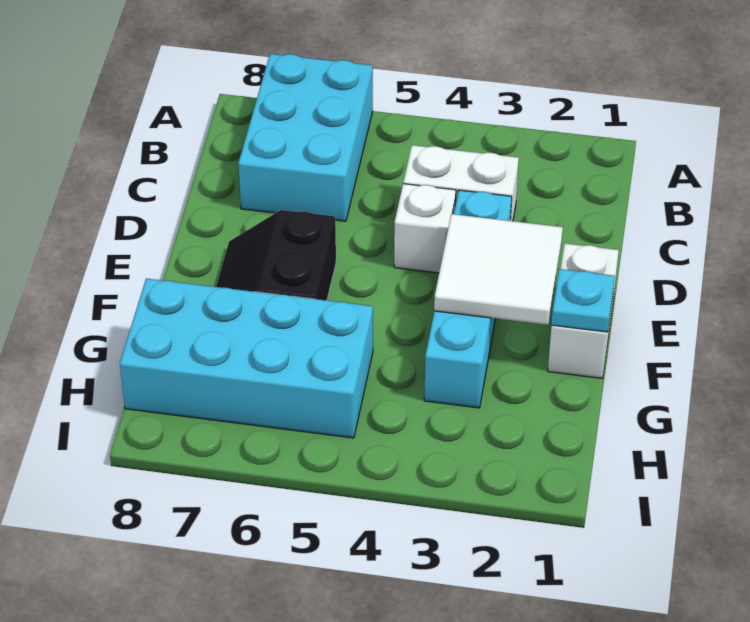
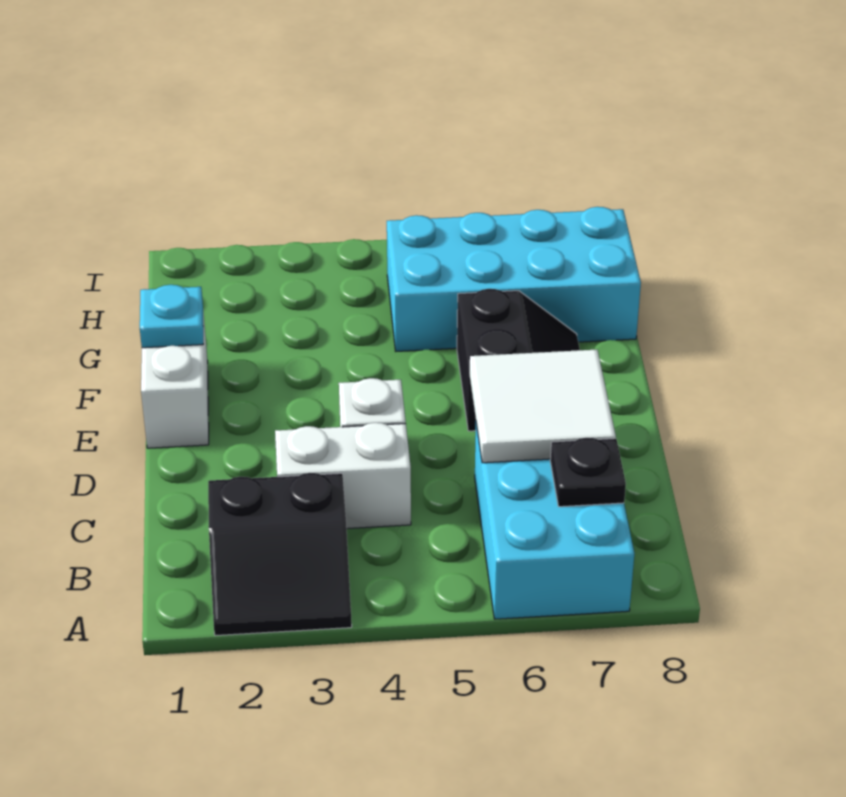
none -> black 2x2 slope [208,473,352,636]
none -> black 1x1 plate [550,438,626,507]
cyan 1x4 brick [424,190,512,408] -> none
white 2x2 tile [434,214,563,325] -> white 2x2 tile moved to [470,350,616,463]

